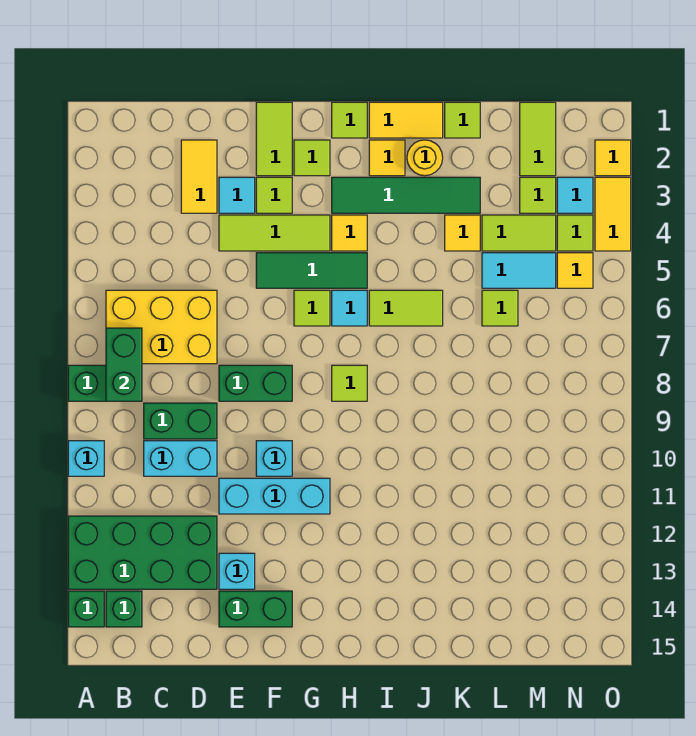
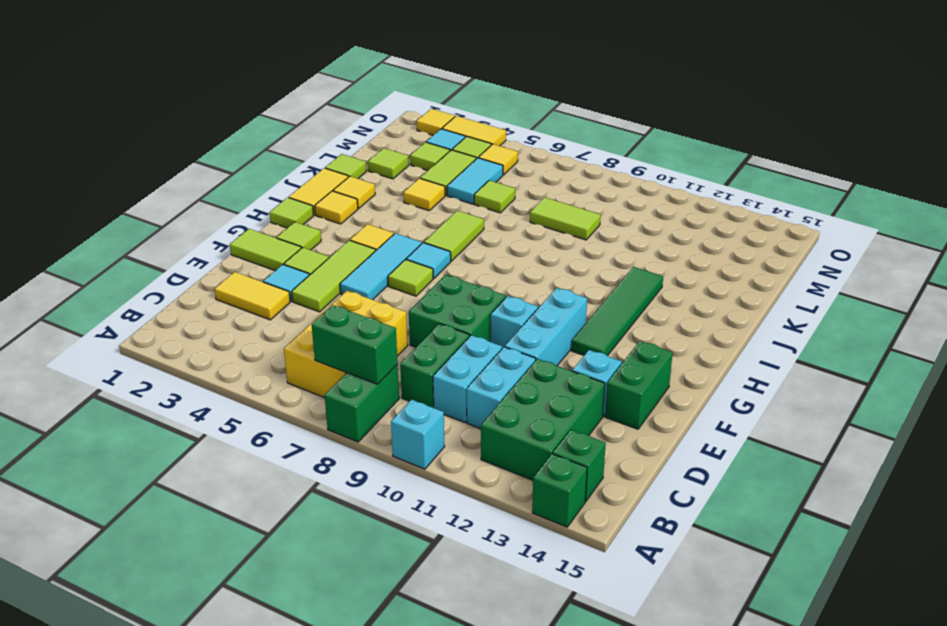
green 2x4 brick [68,516,217,589] -> green 2x3 brick [481,359,605,480]
none -> cyan 1x2 brick [467,347,536,429]
green 1x2 brick [219,365,292,401] -> green 2x2 brick [409,275,506,347]
green 1x3 tile [256,253,367,288] -> cyan 1x3 tile [340,233,422,300]
green 1x4 tile [332,177,480,213] -> green 1x4 tile moved to [572,267,663,356]
lime 1x1 tile [332,365,367,401] -> lime 1x1 tile moved to [368,148,409,179]
yellow 1x1 round brick [407,140,443,176] -> yellow 1x1 tile [333,176,375,209]
lime 1x2 tile [520,102,556,176] -> lime 1x2 tile moved to [530,197,601,240]

